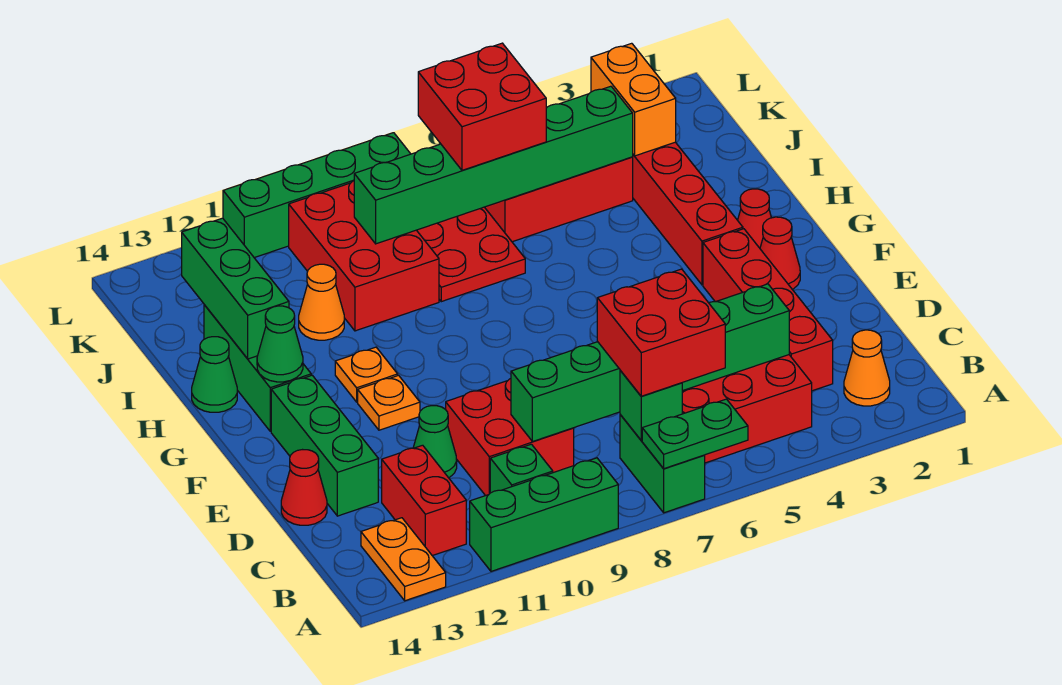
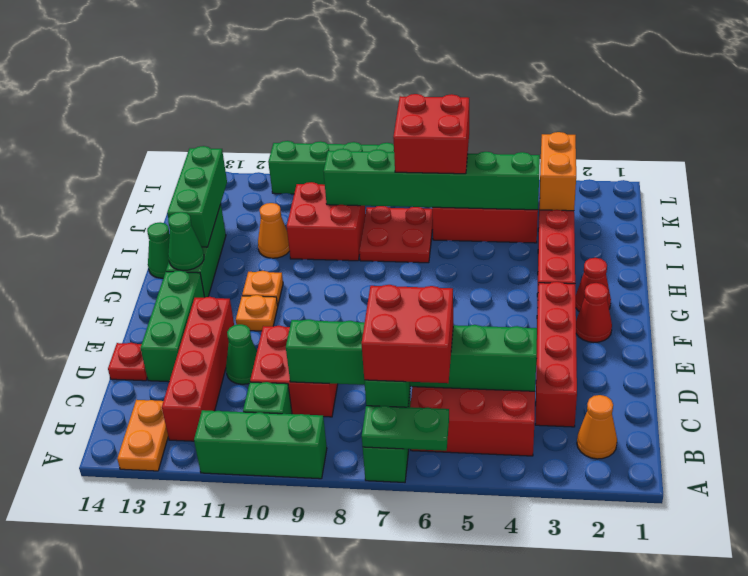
red 1x2 brick [382,445,466,556] -> red 1x4 brick [162,297,234,441]
red 1x1 cone [281,450,327,525] -> red 1x1 plate [108,343,147,381]
red 2x3 brick [289,181,439,331] -> red 2x2 brick [287,182,365,261]

